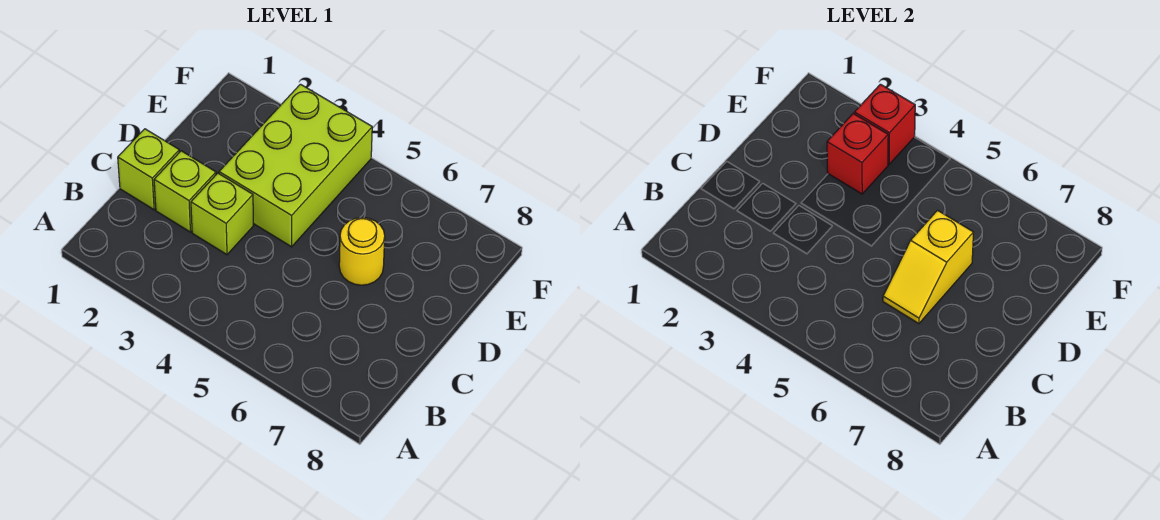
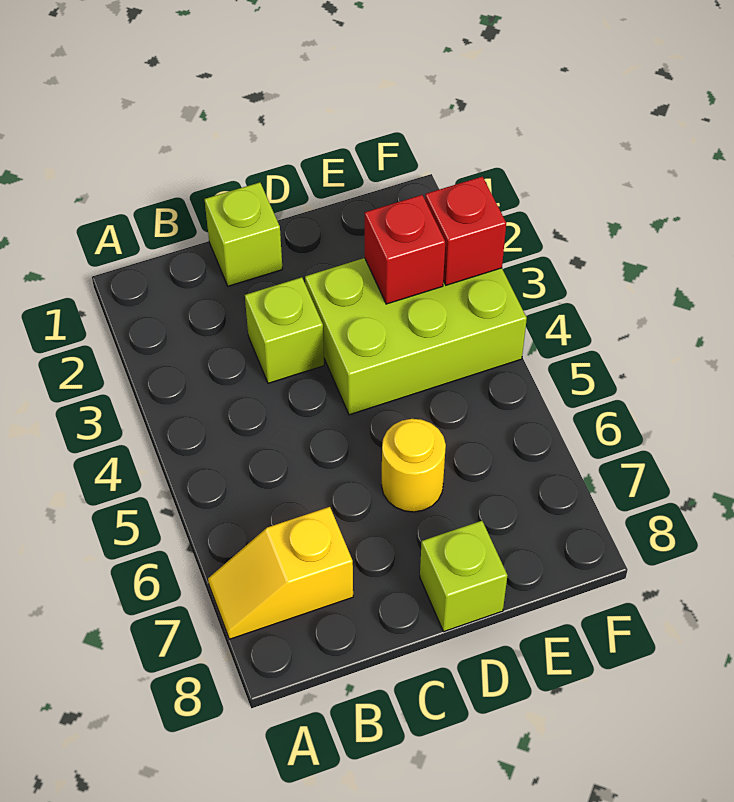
lime 1x1 brick [154,151,216,232] -> lime 1x1 brick moved to [420,521,507,632]
yellow 1x2 slope [883,210,974,324] -> yellow 1x2 slope moved to [208,507,353,639]

